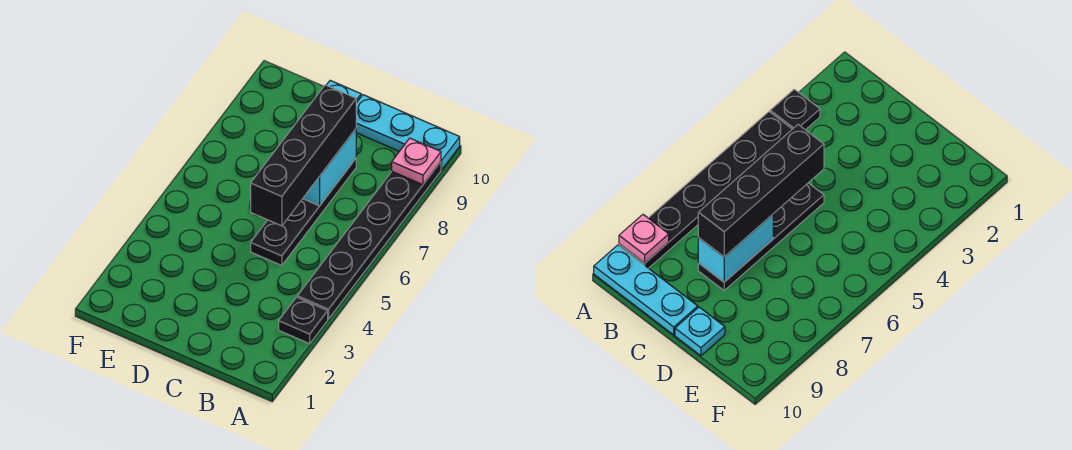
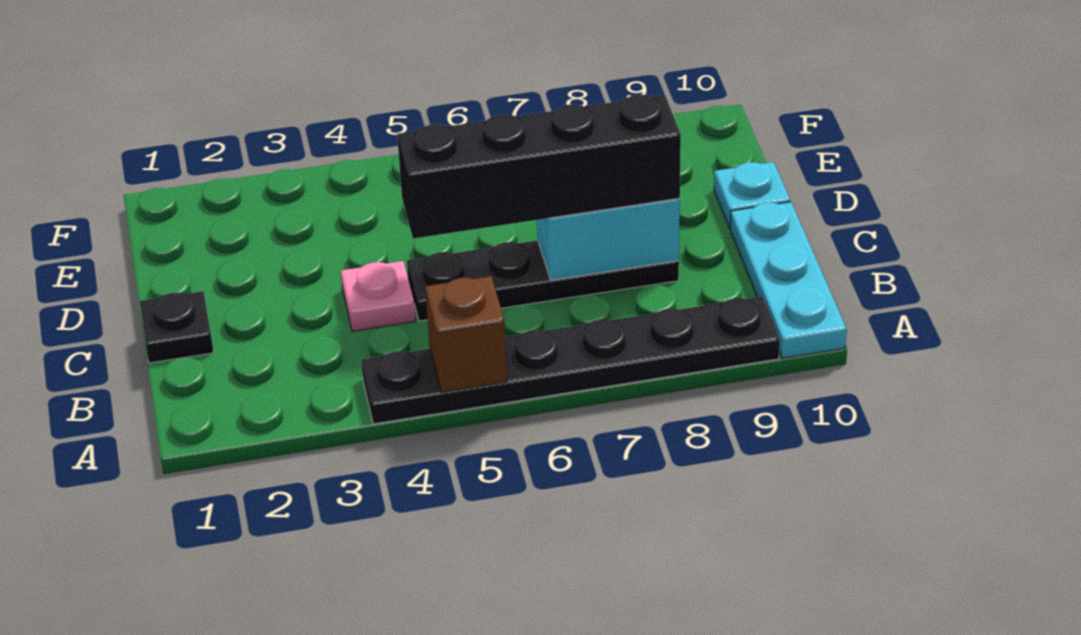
black 1x1 plate [279,297,328,344] -> black 1x1 plate moved to [140,291,214,363]
none -> brown 1x1 brick [425,276,507,393]
pink 1x1 plate [392,138,441,185] -> pink 1x1 plate moved to [341,261,416,331]

